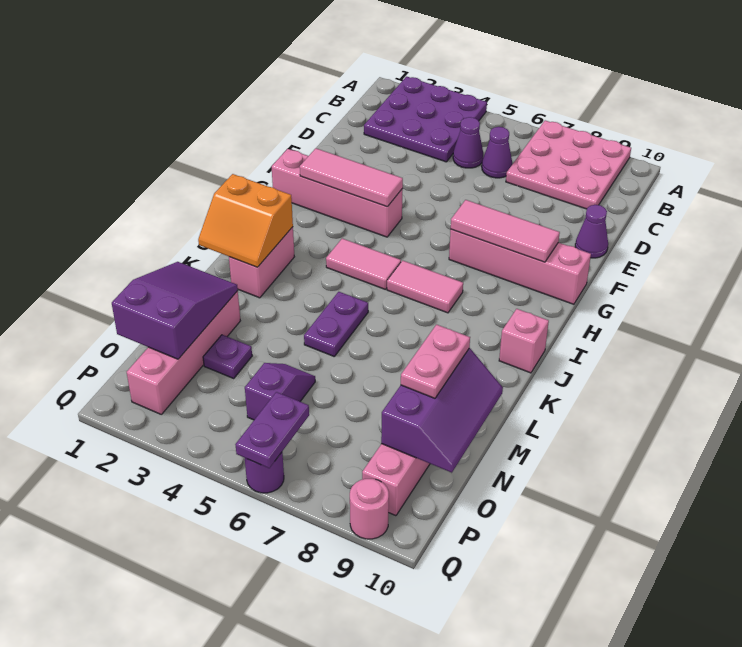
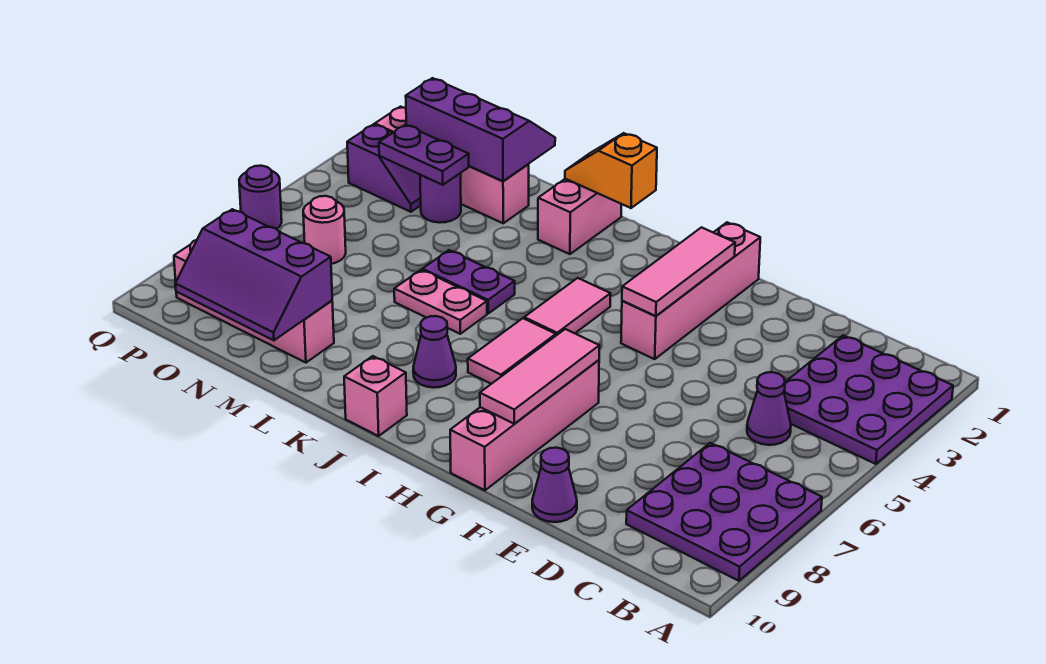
pink 3x3 plate [506,120,631,209] -> purple 3x3 plate [626,443,822,581]
purple 1x1 cone [482,127,512,178] -> purple 1x1 cone moved to [413,316,456,388]
orange 2x2 slope [198,174,293,267] -> orange 1x2 slope [565,133,657,208]
pink 1x2 brick [229,227,294,298] -> pink 1x2 brick turned to [538,179,621,254]
purple 2x3 slope [112,262,238,359] -> purple 2x3 slope turned to [406,78,555,181]
pink 1x2 plate [401,325,470,398] -> pink 1x2 plate moved to [394,270,487,334]
purple 1x1 plate [203,335,252,378] -> purple 1x1 round brick [420,173,461,223]
purple 1x2 slope [245,363,315,420] -> purple 1x2 slope moved to [347,124,421,212]
purple 1x2 plate [235,392,309,468] -> purple 1x2 plate moved to [379,125,469,185]
pink 1x1 round brick [350,479,389,539] -> pink 1x1 round brick moved to [303,196,346,264]

